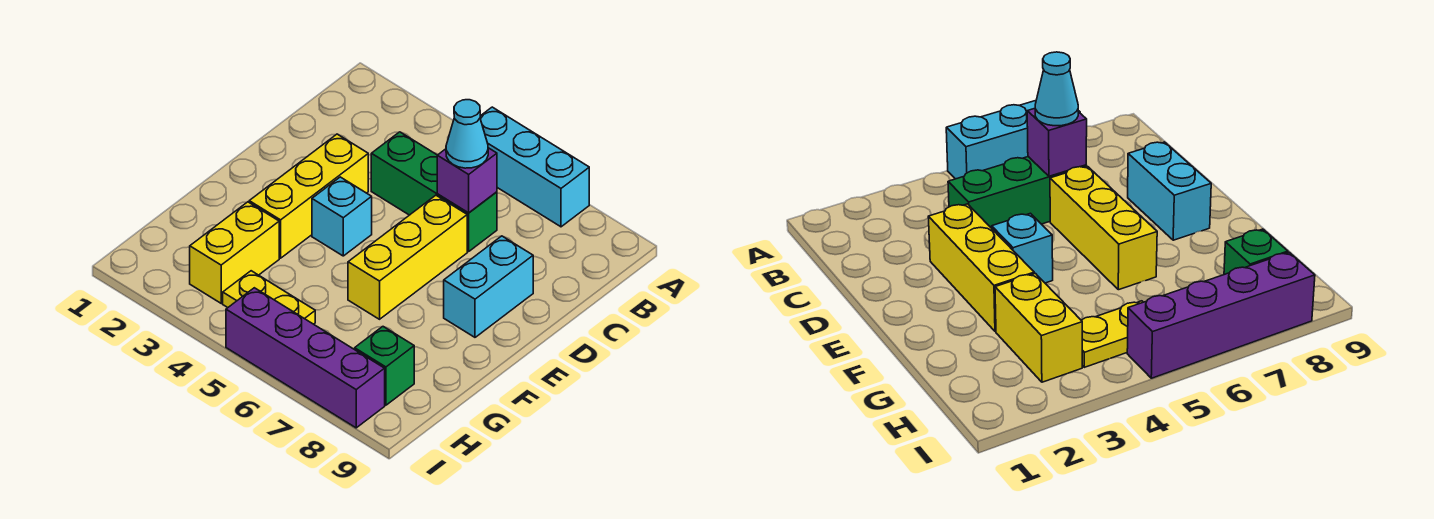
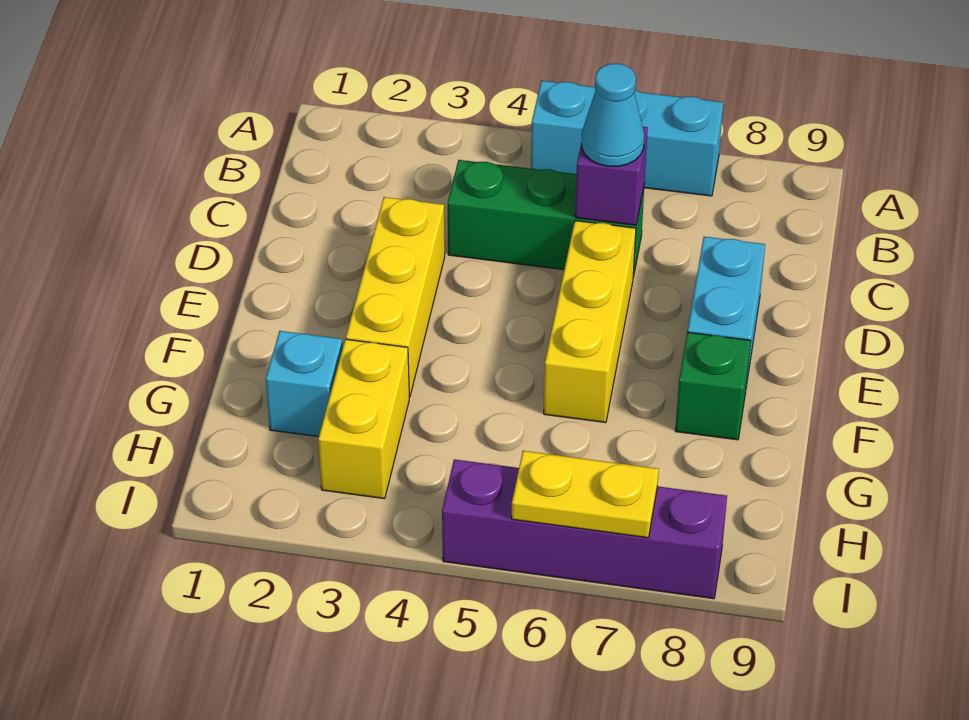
cyan 1x1 brick [312,177,372,256] -> cyan 1x1 brick moved to [266,331,342,437]
yellow 1x2 plate [223,271,315,324] -> yellow 1x2 plate moved to [512,451,659,538]
green 1x1 brick [355,327,414,405] -> green 1x1 brick moved to [675,332,751,440]

